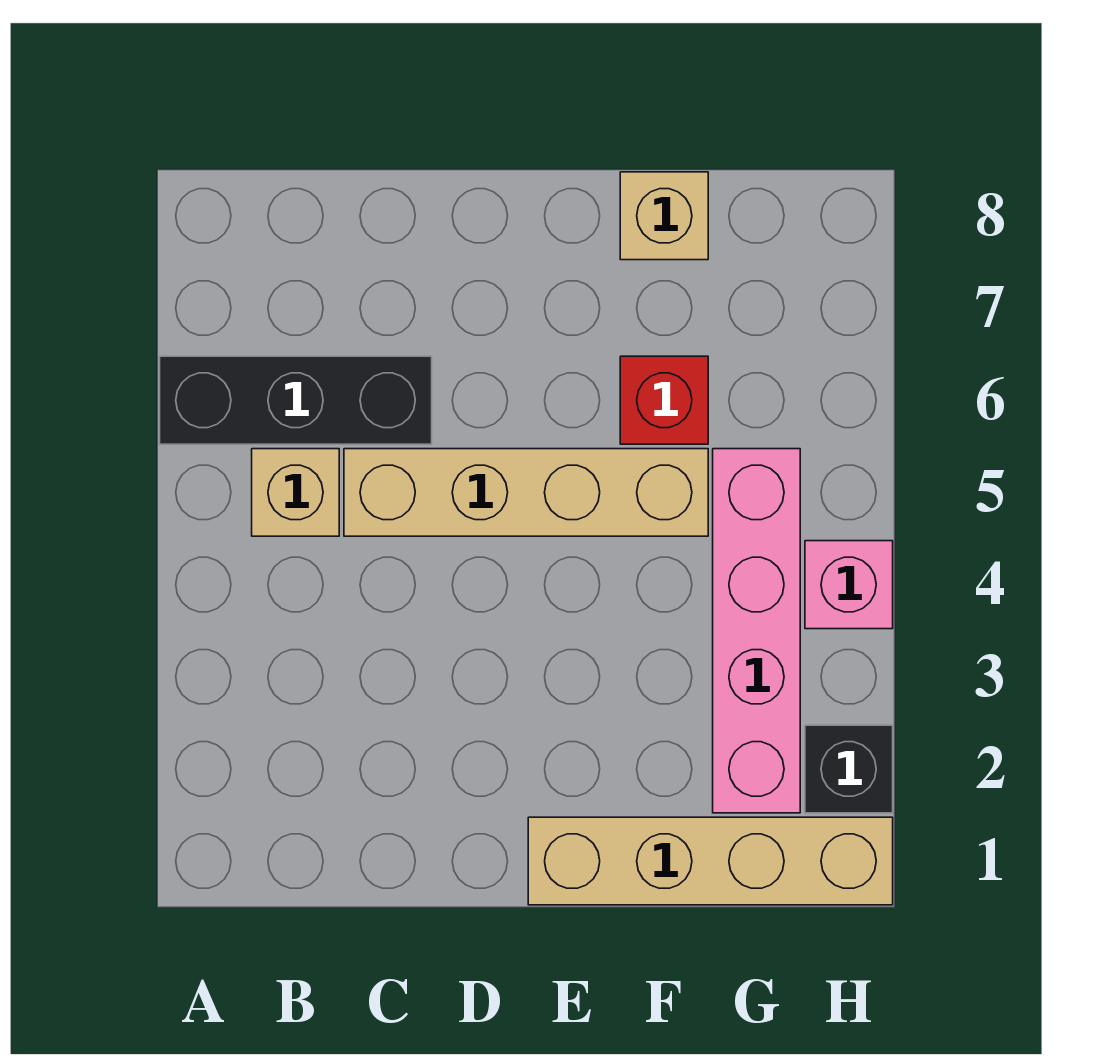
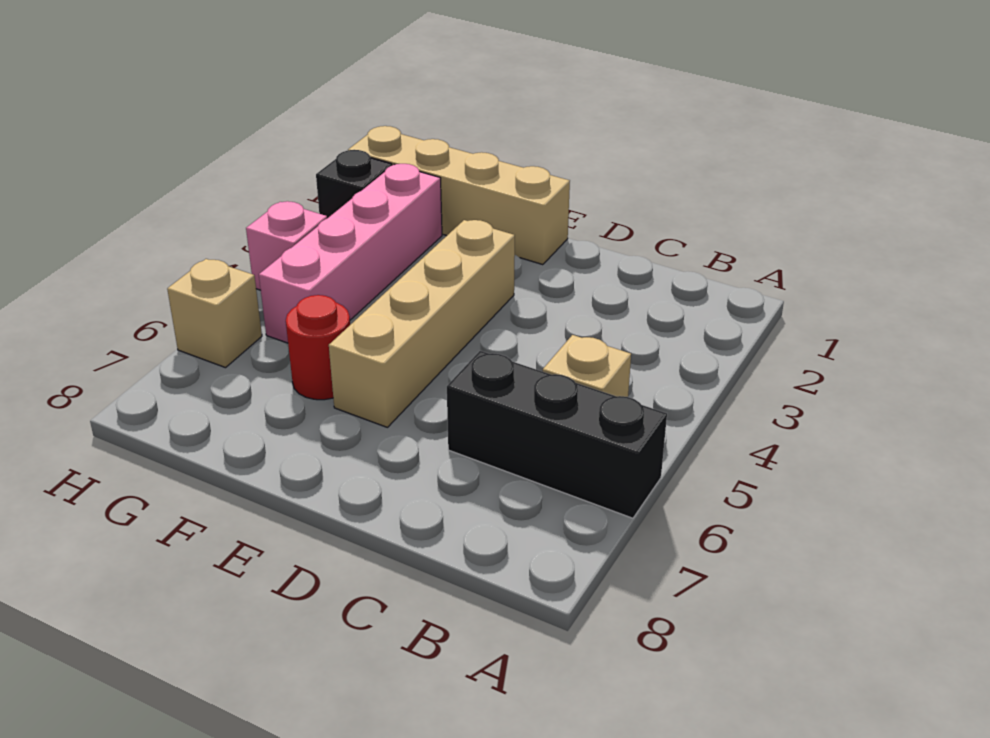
tan 1x4 brick [344,449,708,536] -> tan 1x4 brick turned to [329,220,515,427]
red 1x1 brick [620,356,708,444] -> red 1x1 round brick [286,295,350,400]
tan 1x1 brick [620,172,708,260] -> tan 1x1 brick moved to [167,259,262,368]

